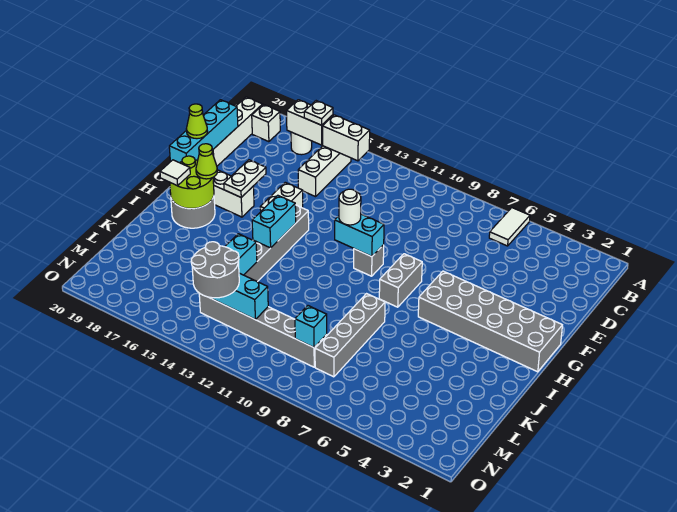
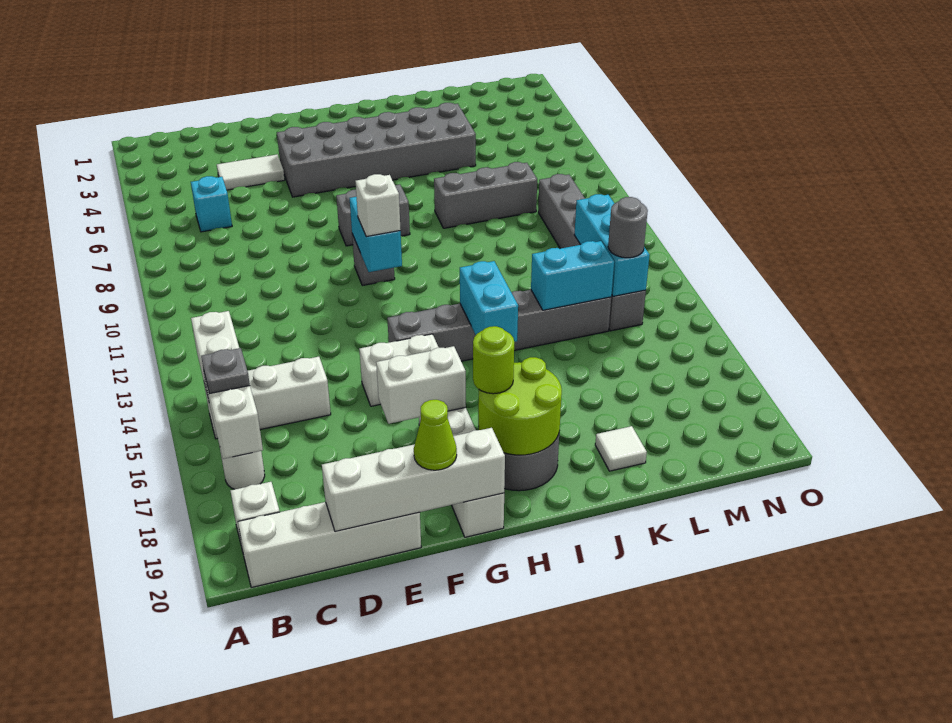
white 1x2 tile [489,208,530,246] -> white 1x2 tile moved to [217,154,285,190]
white 1x1 plate [304,101,333,125] -> grey 1x1 plate [201,348,250,394]
cyan 1x4 brick [169,100,238,163] -> white 1x4 brick [322,428,505,532]
white 1x2 plate [224,160,266,197] -> white 1x2 brick [376,346,466,424]
grey 2x6 brick [418,271,562,372] -> grey 2x6 brick turned to [277,103,476,197]
white 1x1 round brick [339,189,361,225] -> white 1x1 brick [355,174,401,237]
cyan 1x2 brick [252,195,296,248] -> cyan 1x2 brick turned to [460,261,518,342]
lime 1x1 cone [196,144,217,179] -> lime 1x1 round brick [473,326,514,394]
white 1x1 tile [160,160,190,186] -> white 1x1 tile moved to [595,426,647,471]
grey 1x4 brick [315,294,385,377] -> grey 1x3 brick [434,162,537,228]
cyan 1x1 brick [295,306,327,348] -> cyan 1x1 brick moved to [191,176,232,232]
grey 2x2 round brick [191,242,239,298] -> grey 1x1 round brick [608,197,648,258]

